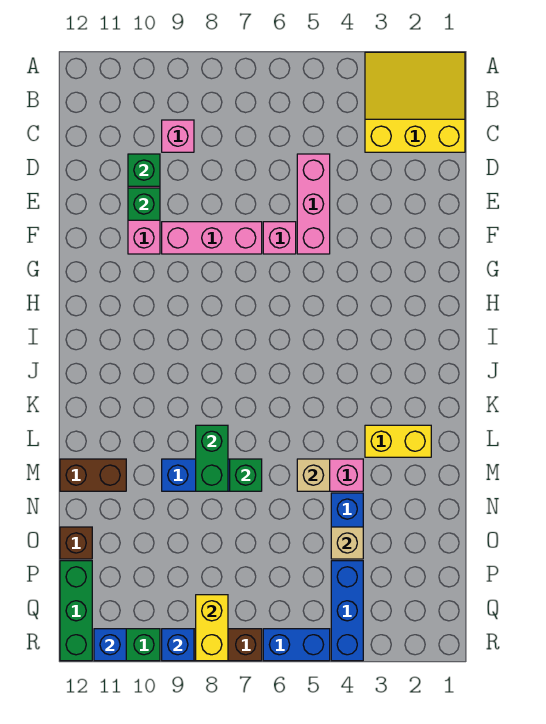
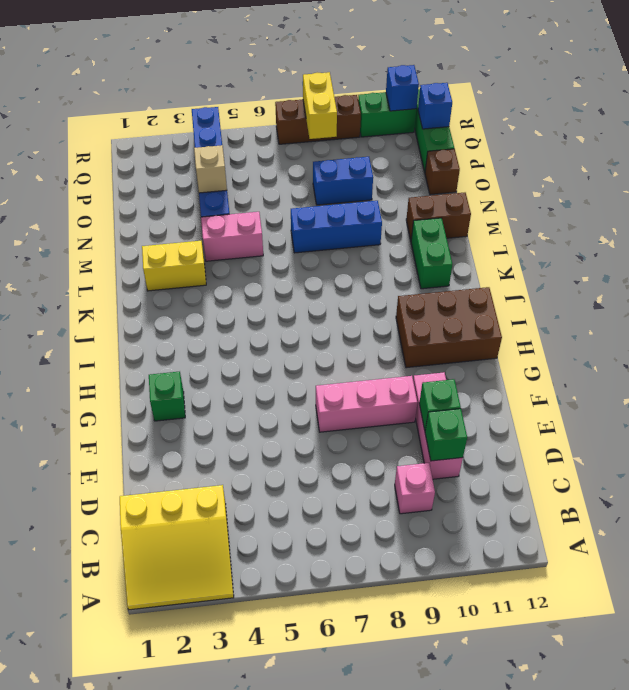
pink 1x3 brick [297,154,330,254] -> none
pink 1x1 brick [263,222,296,254] -> none
none -> brown 2x3 brick [396,287,502,368]
green 1x2 brick [196,425,228,491] -> green 1x2 brick moved to [411,218,452,289]
tan 1x1 brick [297,459,330,491] -> none
green 1x1 brick [230,459,262,491] -> green 1x1 brick moved to [149,372,185,421]
blue 1x2 brick [263,629,330,661] -> blue 1x2 brick moved to [313,157,373,205]
blue 1x1 brick [162,629,194,661] -> blue 1x1 brick moved to [418,83,452,129]

